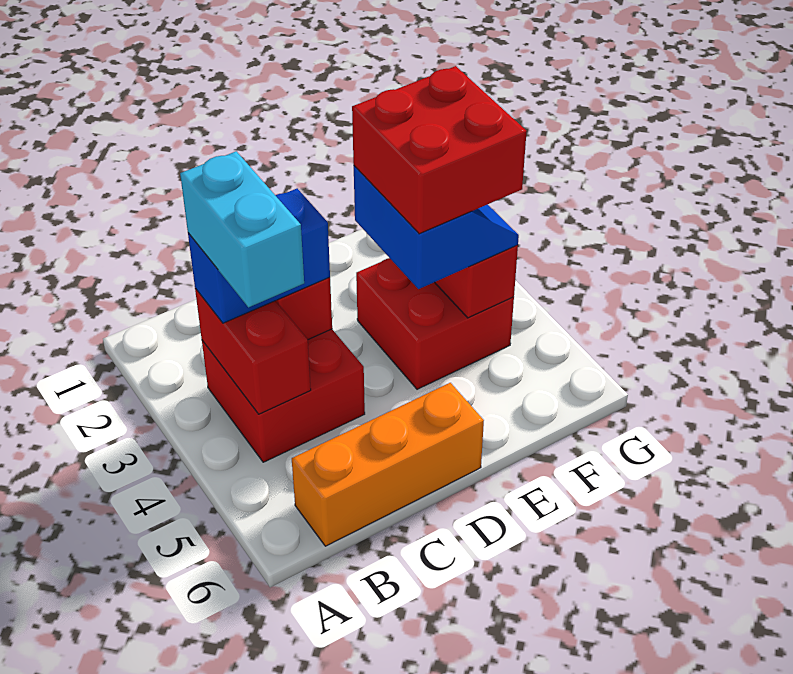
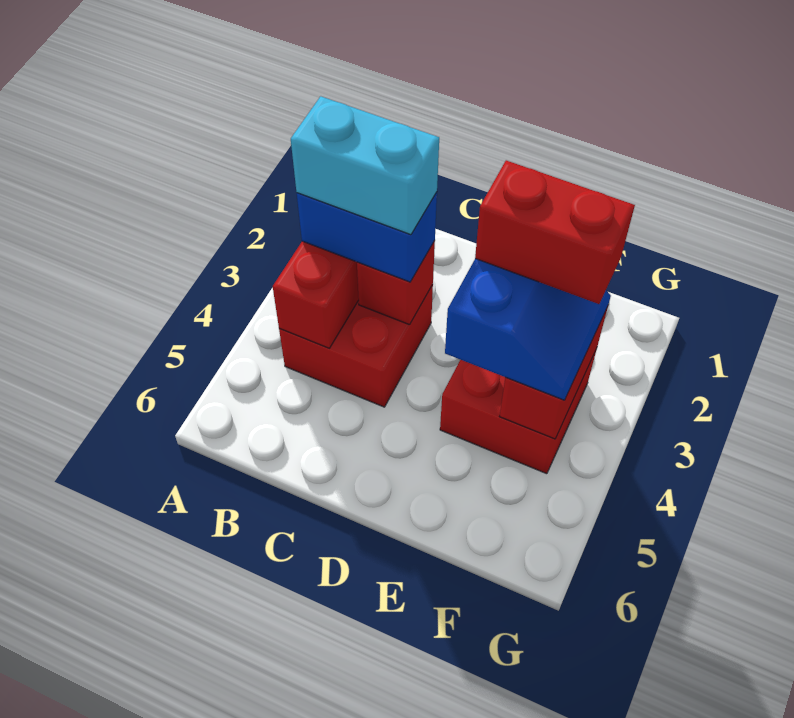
cyan 1x2 brick [180,151,304,307] -> cyan 1x2 brick turned to [291,96,439,235]
orange 1x3 brick [292,383,484,546] -> none
red 2x2 brick [352,66,527,234] -> red 1x2 brick [475,160,635,304]

